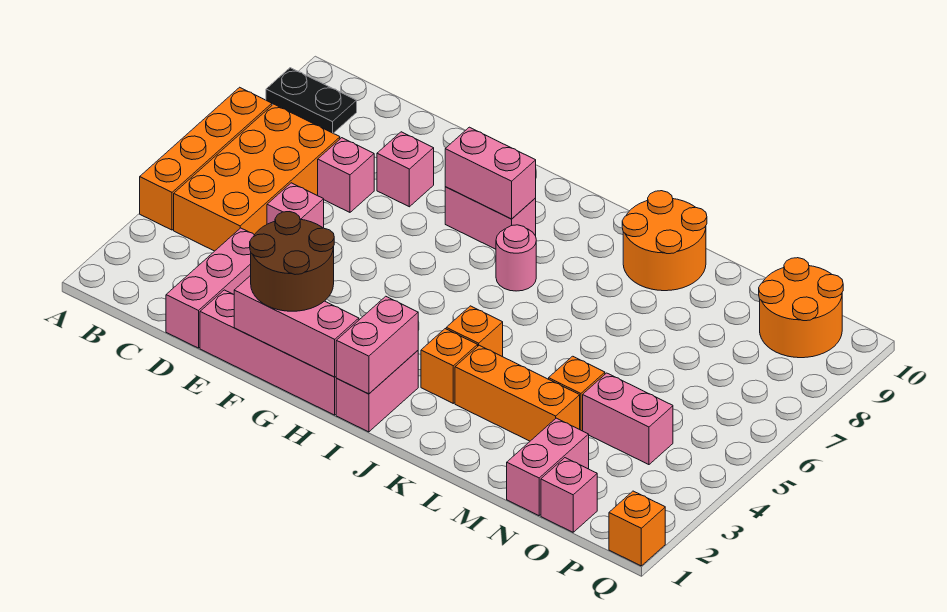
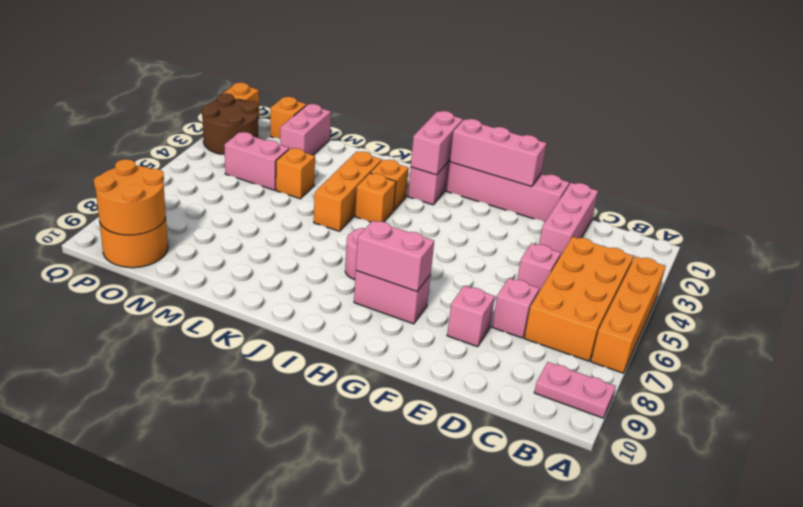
black 1x2 plate [266,68,357,133] -> pink 1x2 plate [534,362,616,418]
brown 2x2 round brick [250,212,334,311] -> brown 2x2 round brick moved to [202,93,258,155]
orange 1x3 brick [455,345,580,441] -> orange 1x3 brick turned to [314,151,382,231]
orange 2x2 round brick [622,191,707,291] -> orange 2x2 round brick moved to [94,159,166,235]
pink 1x1 brick [541,458,597,532] -> orange 1x1 brick [270,97,307,139]

